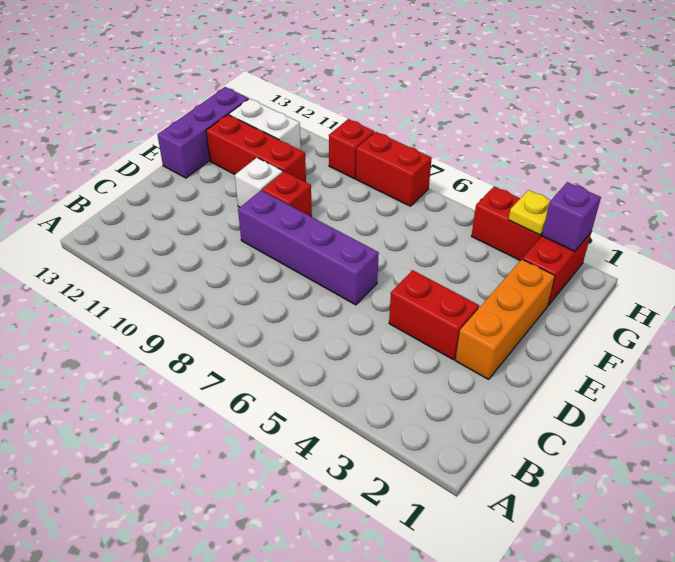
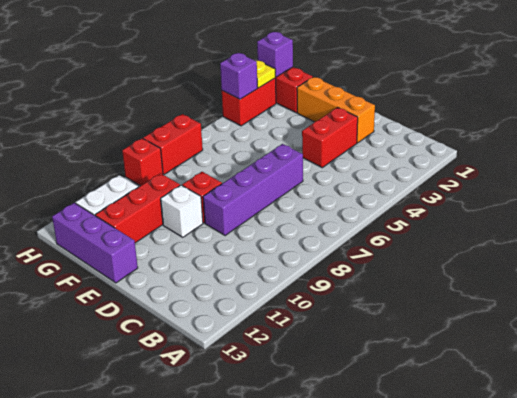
none -> purple 1x1 brick [220,53,258,99]

